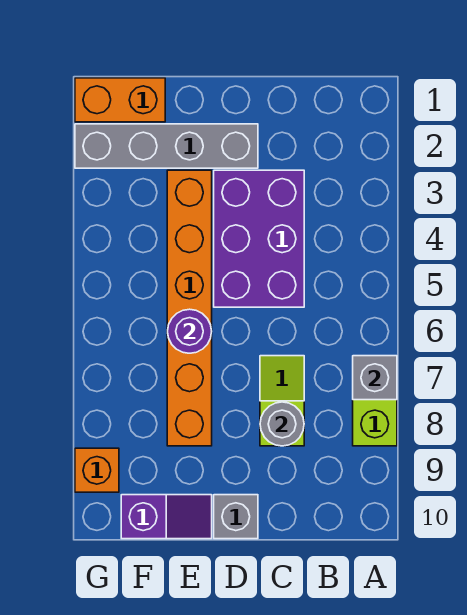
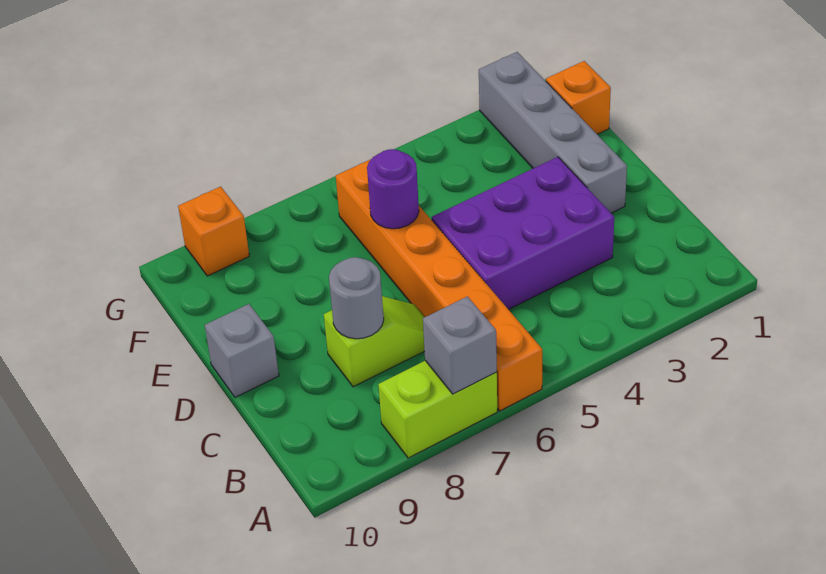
orange 1x6 brick [167,170,212,446] -> orange 1x6 brick turned to [336,159,542,411]
purple 1x2 slope [121,495,212,539] -> none
orange 1x2 brick [75,78,165,122] -> orange 1x1 brick [546,61,611,134]

